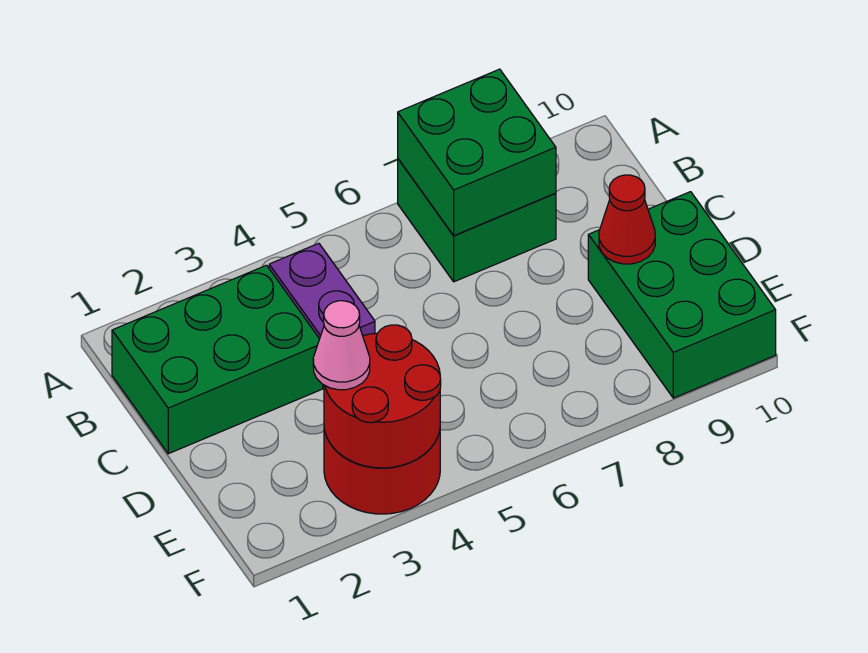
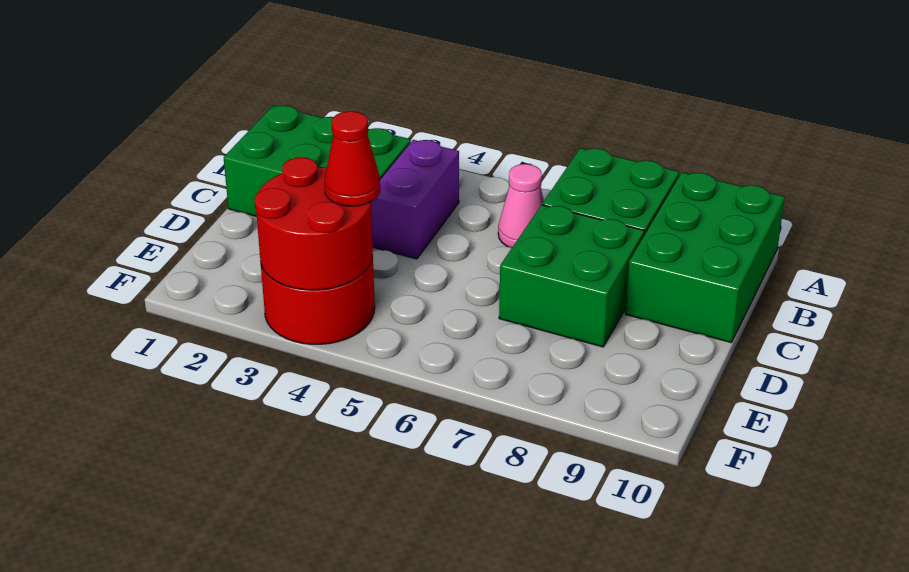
green 2x2 brick [398,69,556,236] -> green 2x2 brick moved to [499,205,644,347]
green 2x3 brick [588,192,776,398] -> green 2x3 brick moved to [625,172,785,343]
red 1x1 cone [599,175,655,264] -> red 1x1 cone moved to [325,111,380,206]
pink 1x1 cone [313,301,370,390] -> pink 1x1 cone moved to [498,164,544,248]

